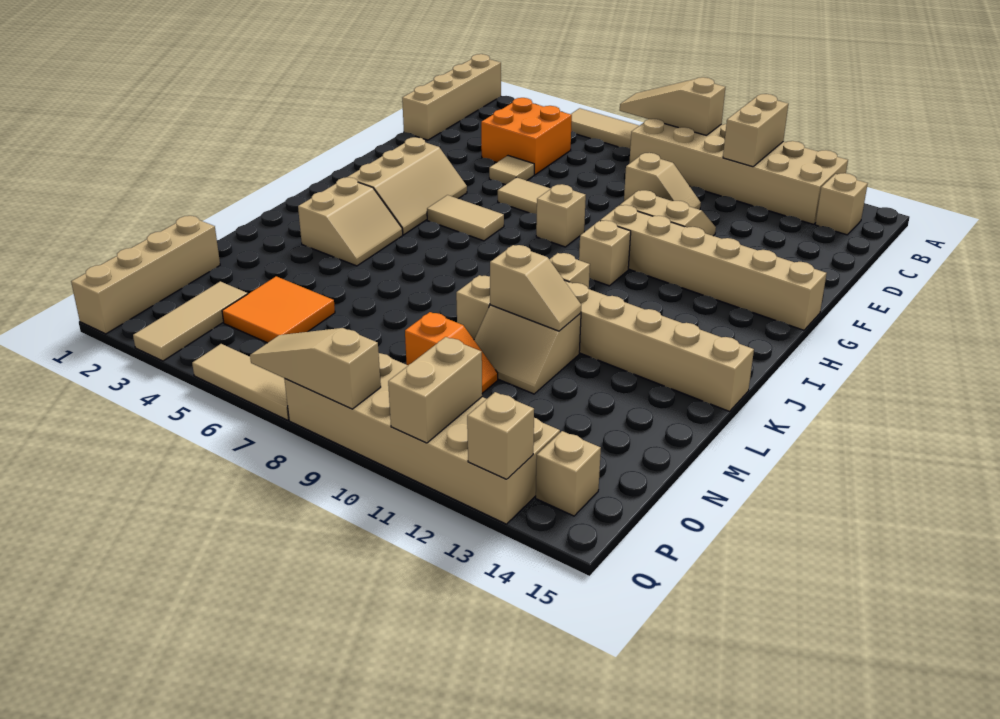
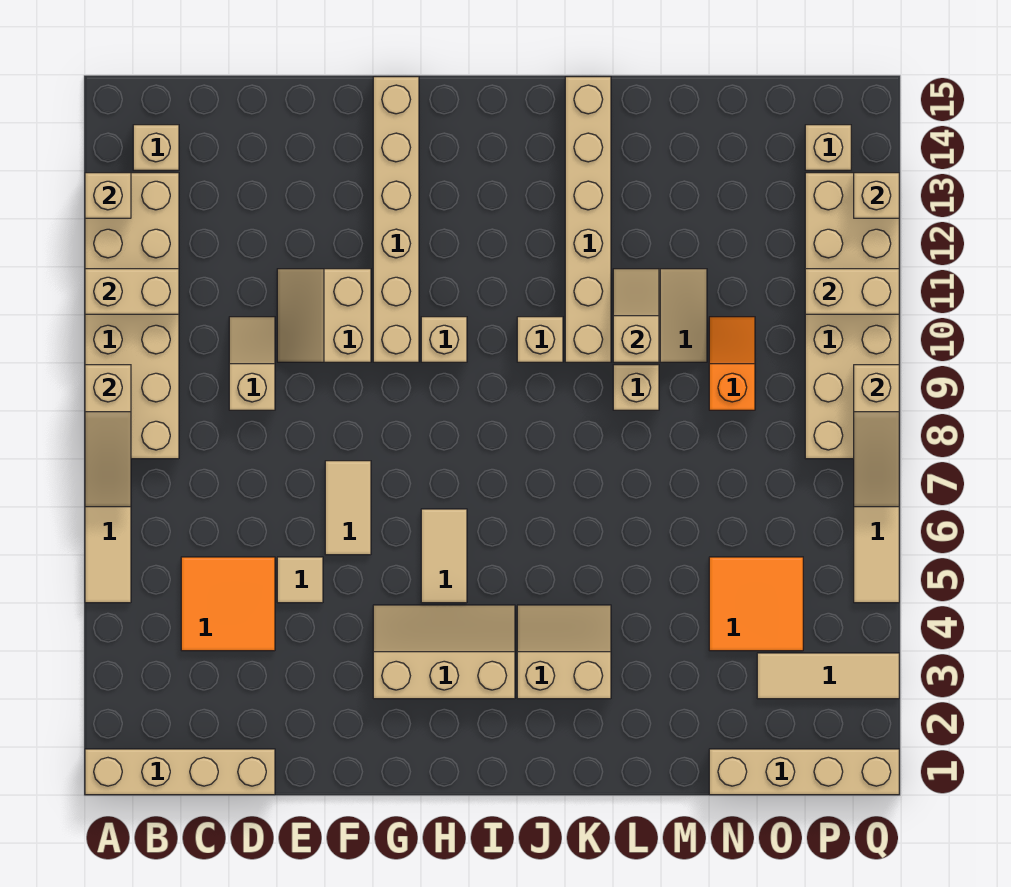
orange 2x2 brick [481,98,572,175] -> orange 2x2 tile [181,557,275,651]
tan 1x1 brick [536,184,586,247] -> tan 1x1 brick moved to [85,173,131,218]

